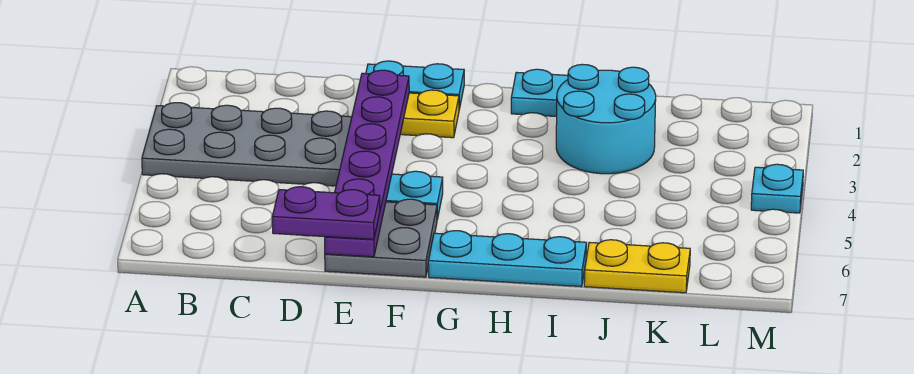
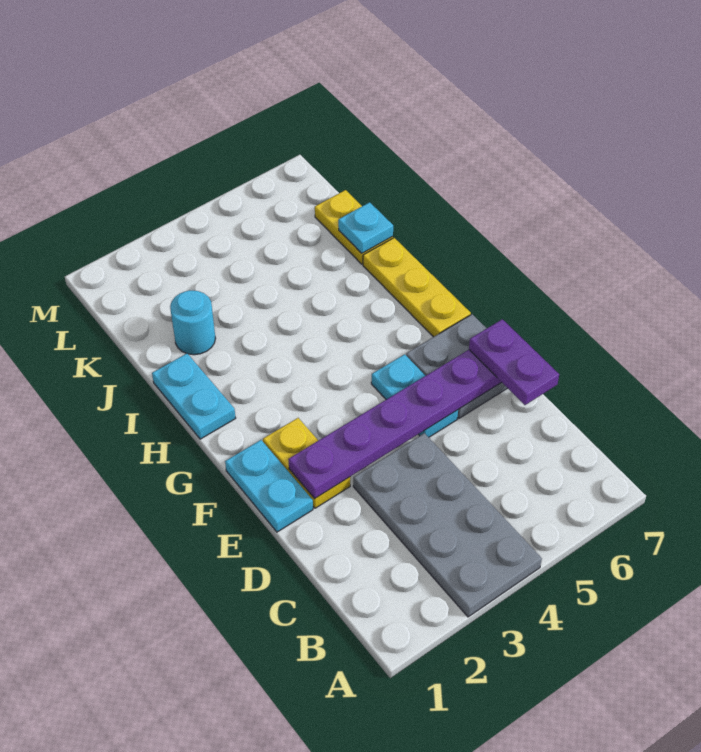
cyan 1x3 plate [428,231,587,287] -> yellow 1x3 plate [363,238,471,337]
cyan 2x2 round brick [556,64,656,174] -> cyan 1x1 round brick [170,290,216,355]
cyan 1x1 plate [751,164,803,213] -> cyan 1x1 plate moved to [338,202,393,253]

